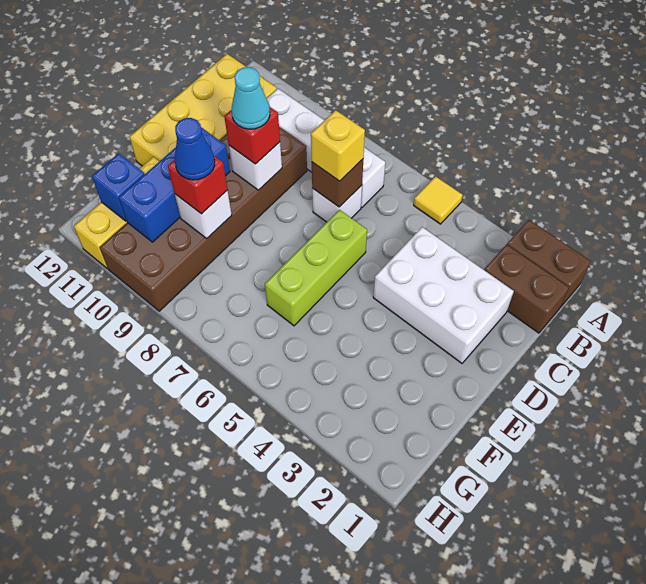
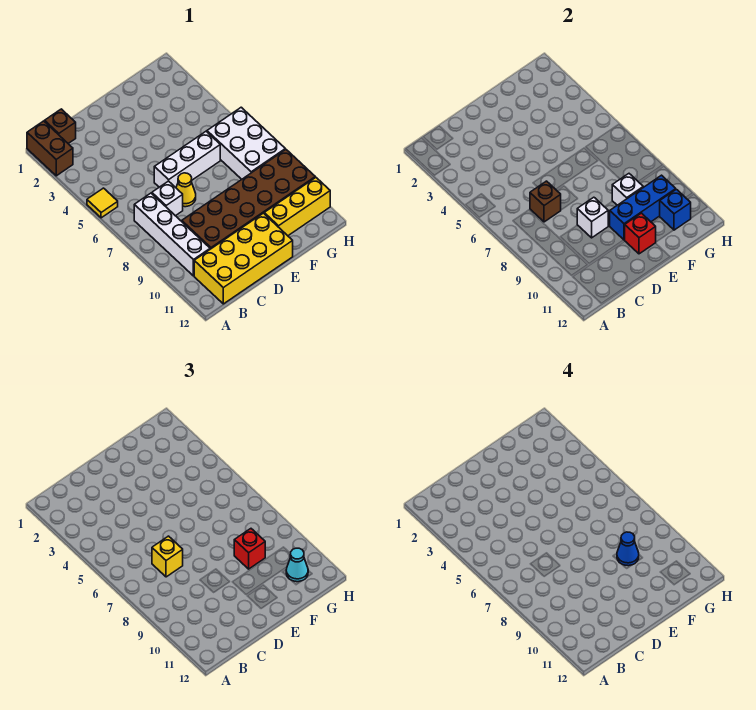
brown 1x2 brick [484,244,569,333] -> brown 1x1 brick [45,109,76,143]
white 2x3 brick [373,227,514,363] -> white 2x3 brick moved to [207,107,285,179]
lime 1x3 brick [265,210,367,326] -> white 1x3 brick [154,131,220,187]
none -> yellow 1x1 cone [176,173,196,207]
red 1x1 brick [224,107,280,164] -> red 1x1 brick moved to [625,213,656,254]
cyan 1x1 cone [232,67,270,129] -> cyan 1x1 cone moved to [286,548,308,582]

